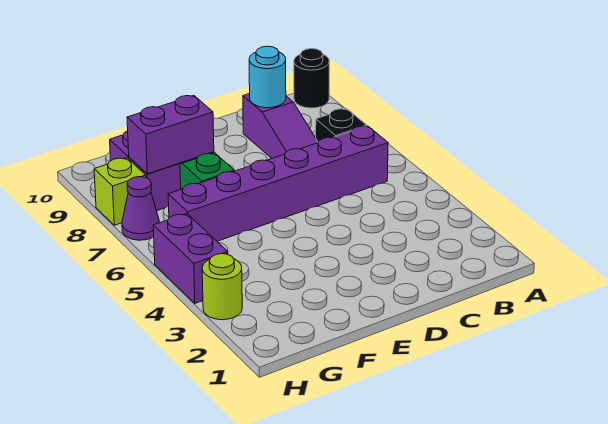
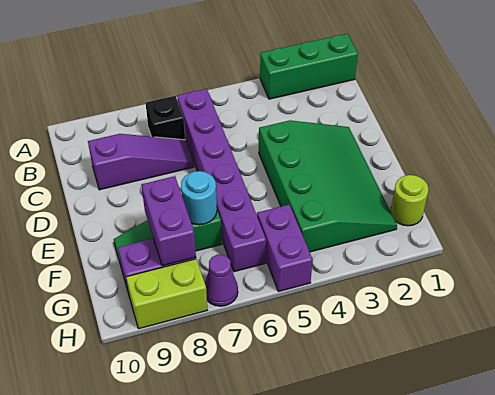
none -> green 1x3 brick [260,34,358,99]
black 1x1 round brick [294,49,329,108] -> none
cyan 1x1 round brick [249,46,286,108] -> cyan 1x1 round brick moved to [181,171,217,225]
none -> green 3x4 slope [259,120,397,252]
lime 1x1 round brick [202,254,242,320] -> lime 1x1 round brick moved to [391,175,429,226]
purple 1x2 brick [153,214,228,303] -> purple 1x2 brick turned to [257,205,313,292]
lime 1x1 brick [94,158,146,225] -> lime 1x2 brick [126,259,207,329]

